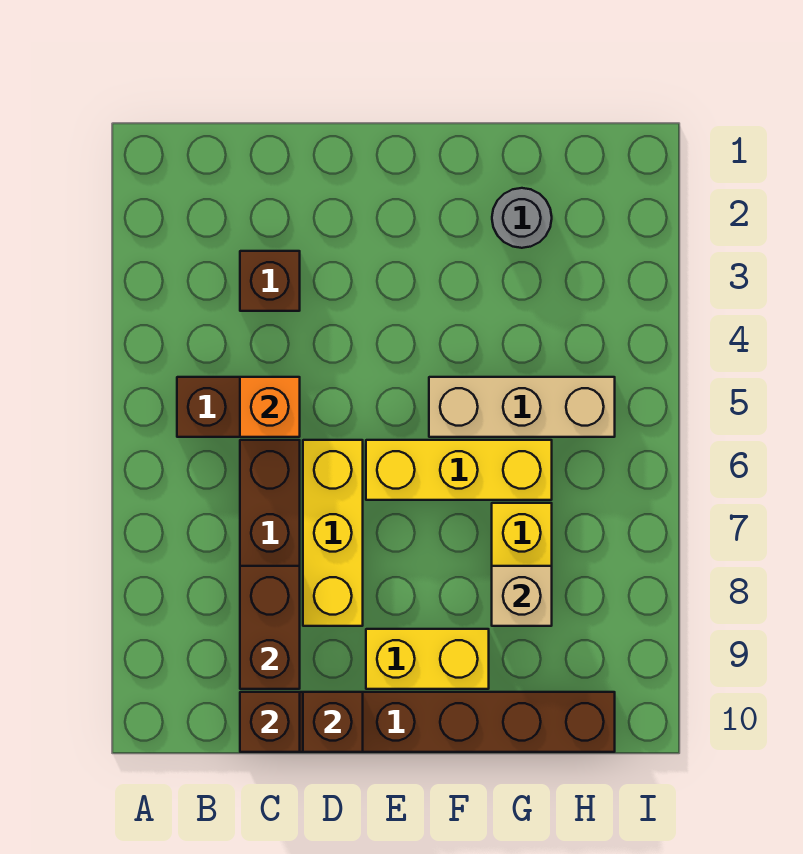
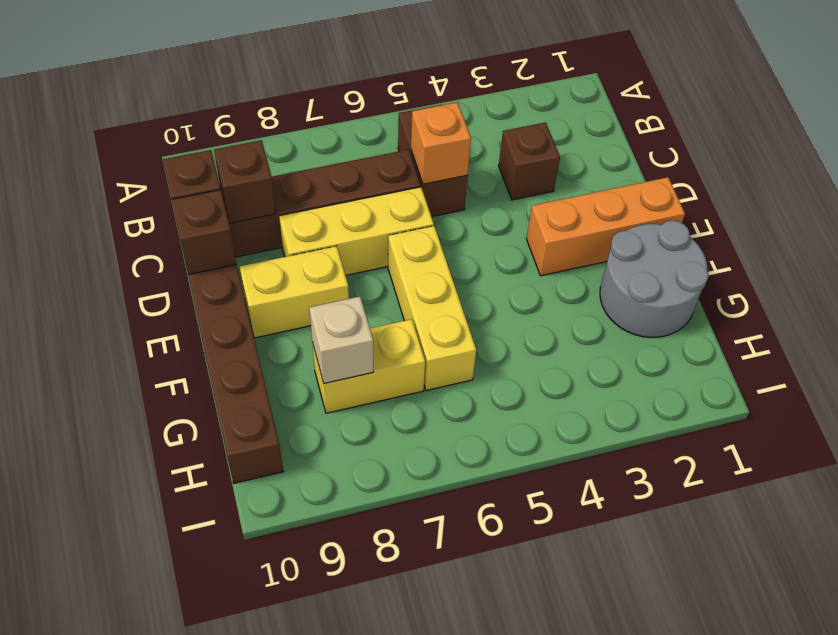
brown 1x2 brick [240,566,300,689] -> brown 1x1 brick [214,140,276,224]
none -> orange 1x3 brick [527,177,685,276]
yellow 1x2 brick [366,629,489,689] -> yellow 1x2 brick turned to [240,246,349,338]
tan 1x3 brick [429,377,615,437] -> none
grey 1x1 round brick [492,188,552,248] -> grey 2x2 round brick [600,221,708,337]

